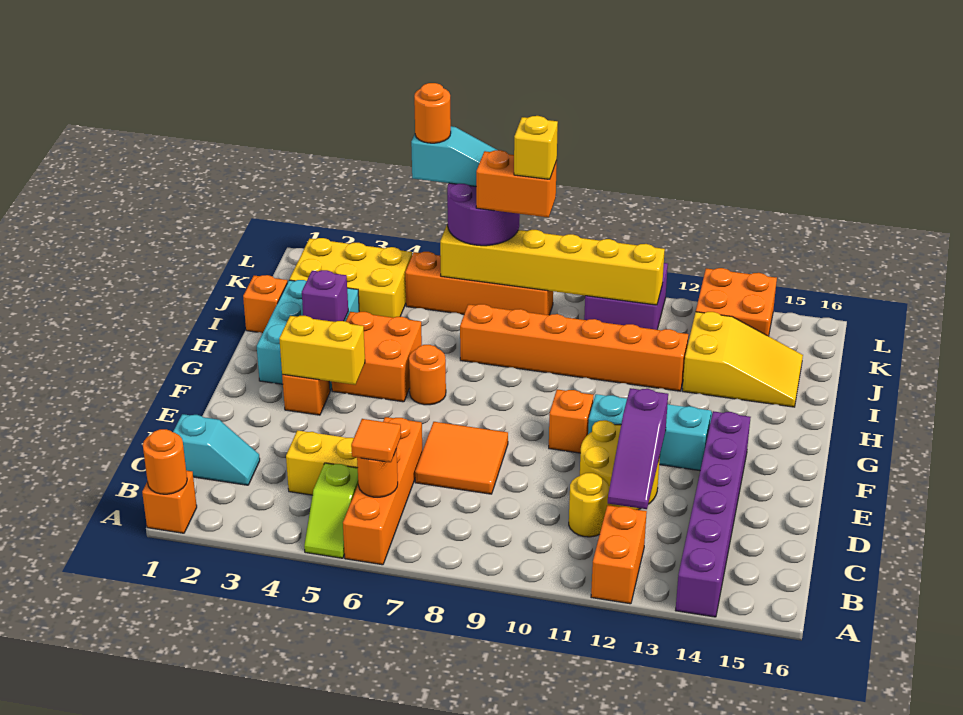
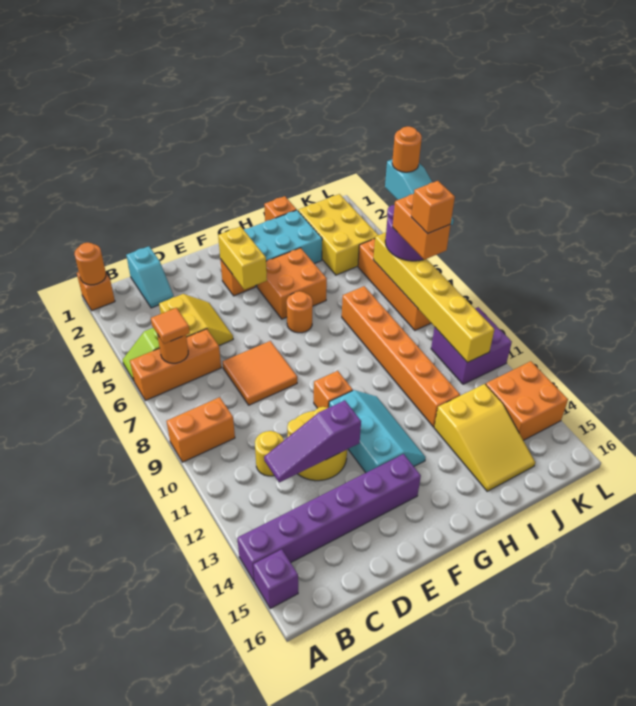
orange 1x4 brick [343,417,422,565] -> orange 1x3 brick [130,329,221,400]
orange 1x2 brick [591,505,647,604] -> orange 1x2 brick moved to [167,397,235,462]
purple 1x1 brick [302,270,348,322] -> purple 1x1 brick moved to [253,549,298,608]
yellow 1x1 brick [514,116,558,179] -> orange 1x1 brick [411,181,455,234]

